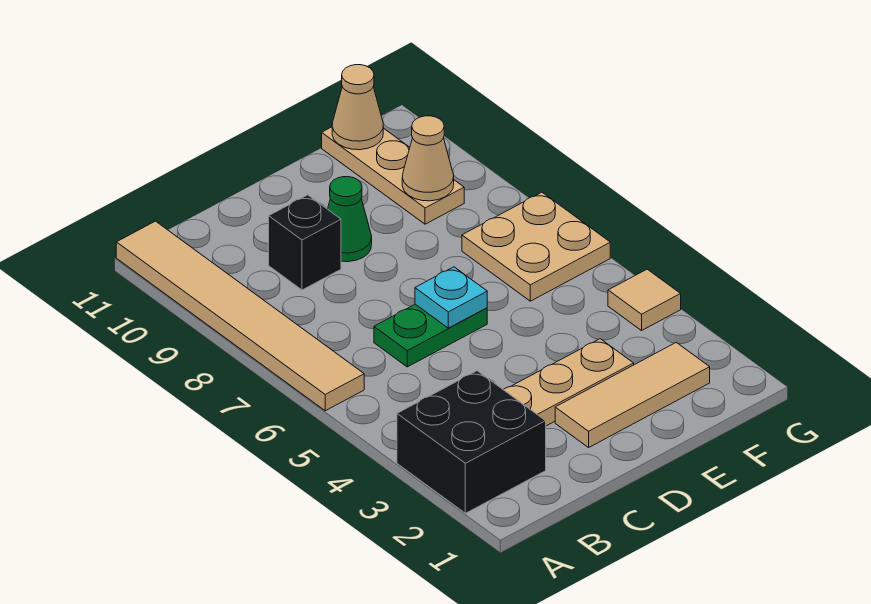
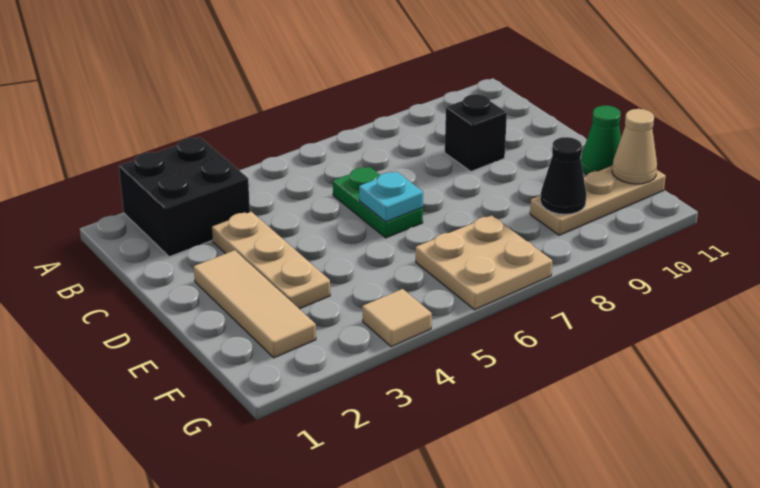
tan 1x6 tile [116,221,364,411] -> none
green 1x1 cone [328,177,372,262] -> green 1x1 cone moved to [581,105,621,174]
tan 1x1 cone [402,116,454,201] -> black 1x1 cone [540,137,586,214]

